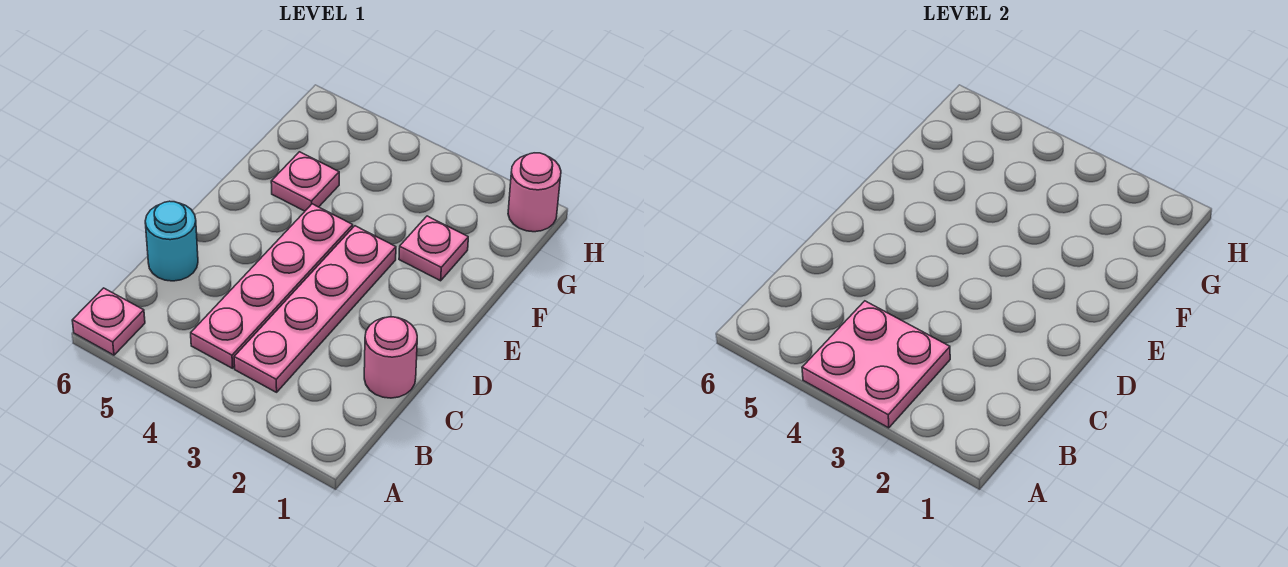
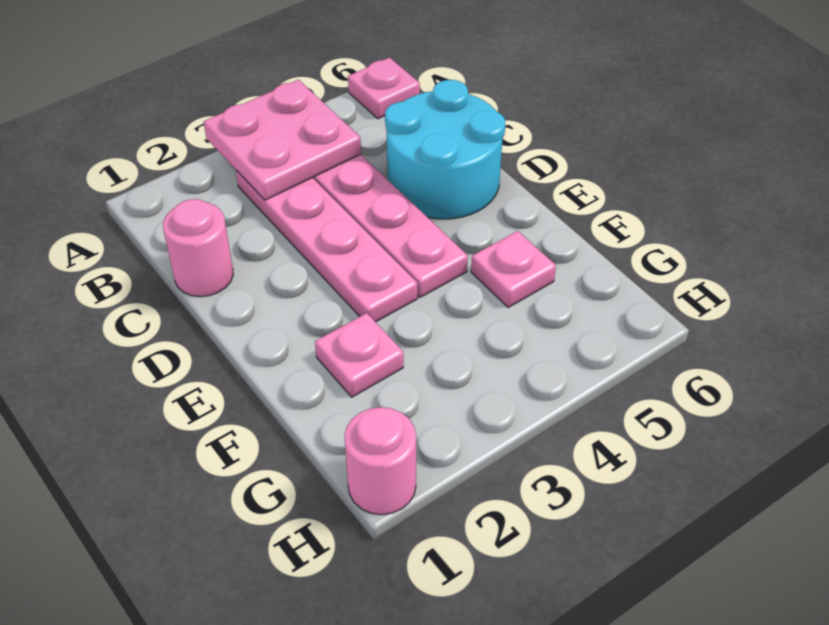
cyan 1x1 round brick [145,201,198,281] -> cyan 2x2 round brick [385,80,505,219]

